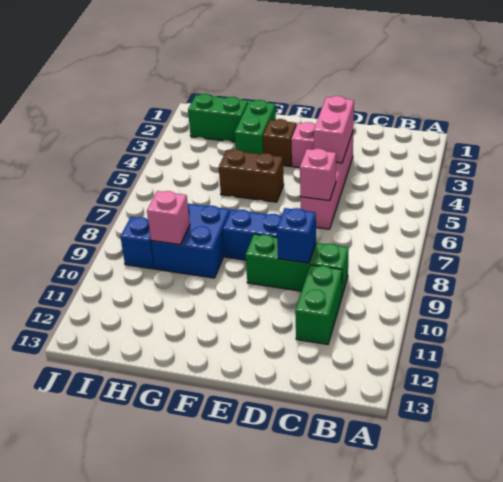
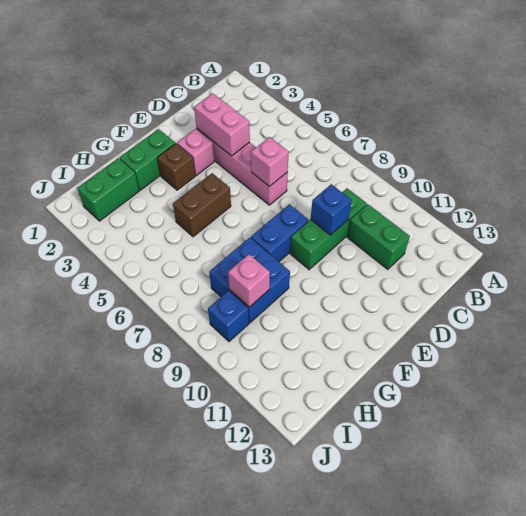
green 1x2 brick [235,100,276,154] -> green 1x2 brick turned to [120,129,175,190]

